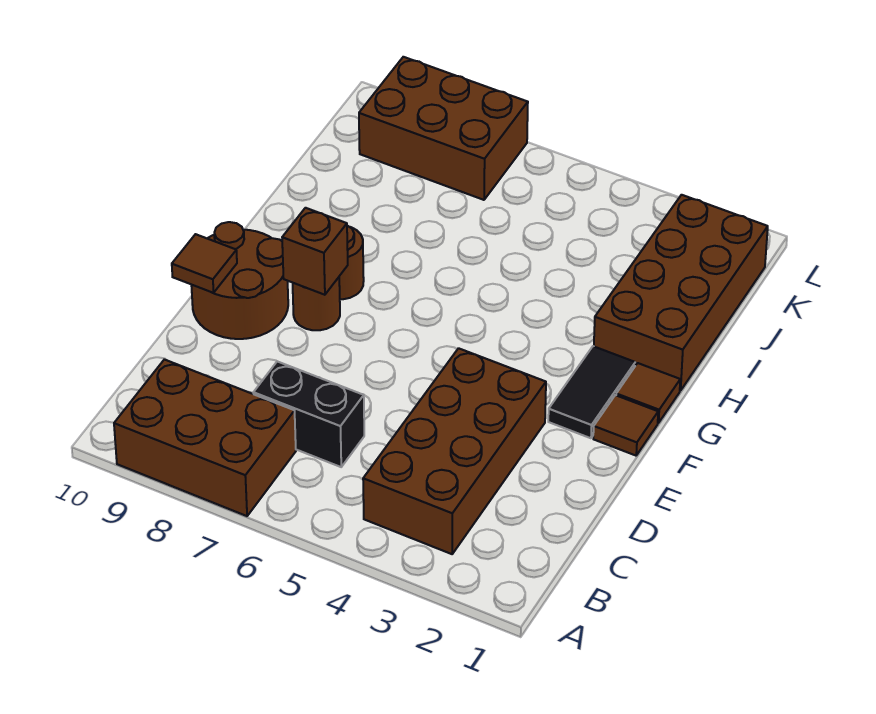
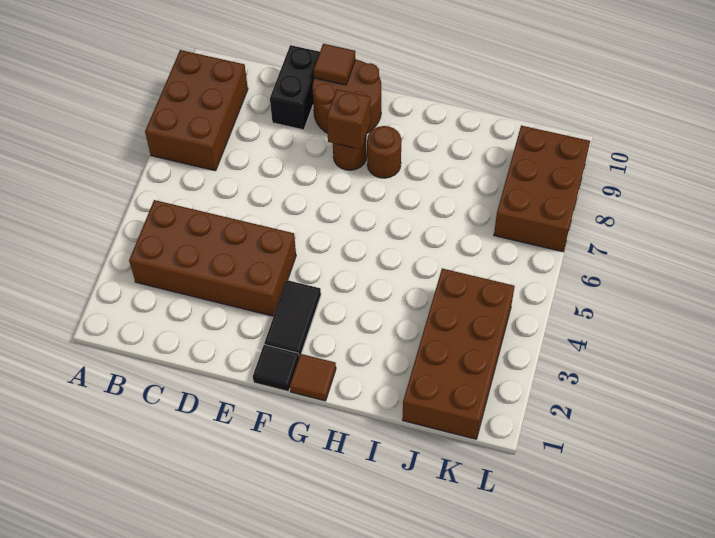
black 1x2 brick [253,361,364,467] -> black 1x2 brick moved to [270,45,320,130]
brown 1x1 tile [593,395,658,456] -> black 1x1 tile [253,345,299,392]
black 1x2 tile [548,346,635,438] -> black 1x2 tile turned to [264,280,321,356]
brown 2x4 brick [594,195,768,391] -> brown 2x4 brick turned to [402,268,515,439]

